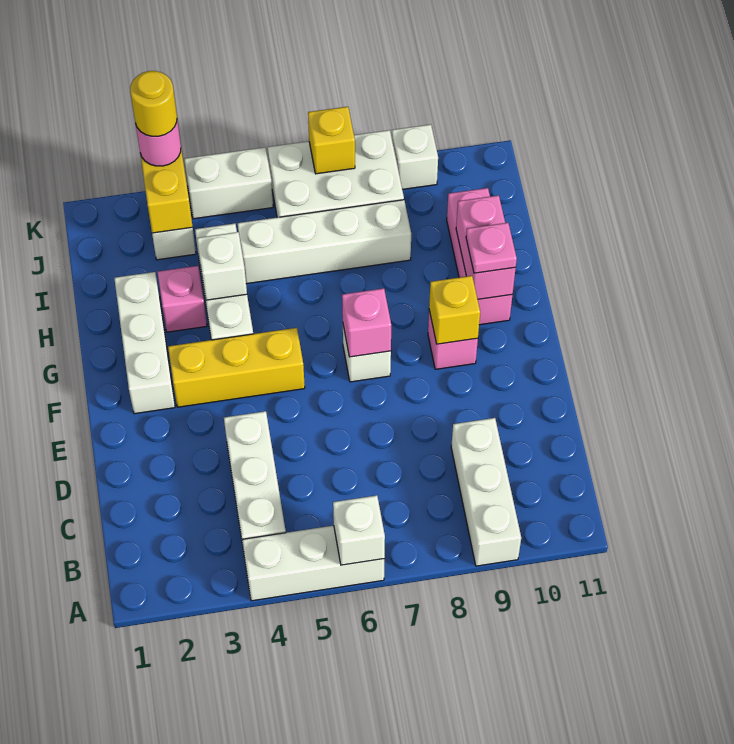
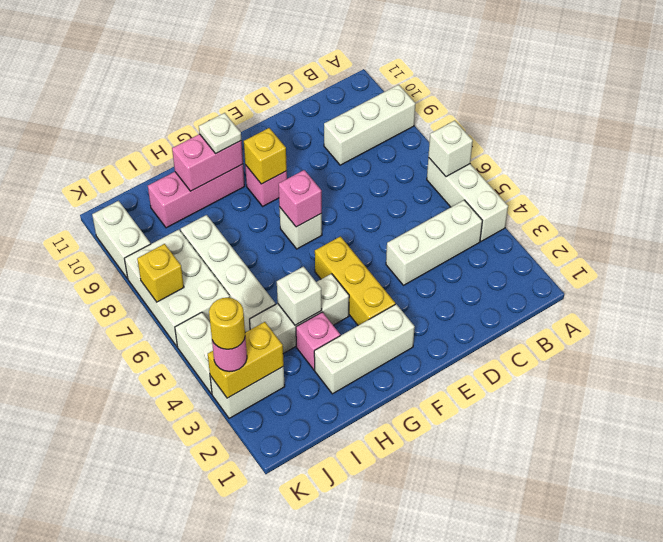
pink 1x1 plate [466,223,517,273] -> white 1x1 plate [199,113,241,154]
white 1x1 brick [392,124,438,189] -> white 1x2 brick [92,201,150,278]

